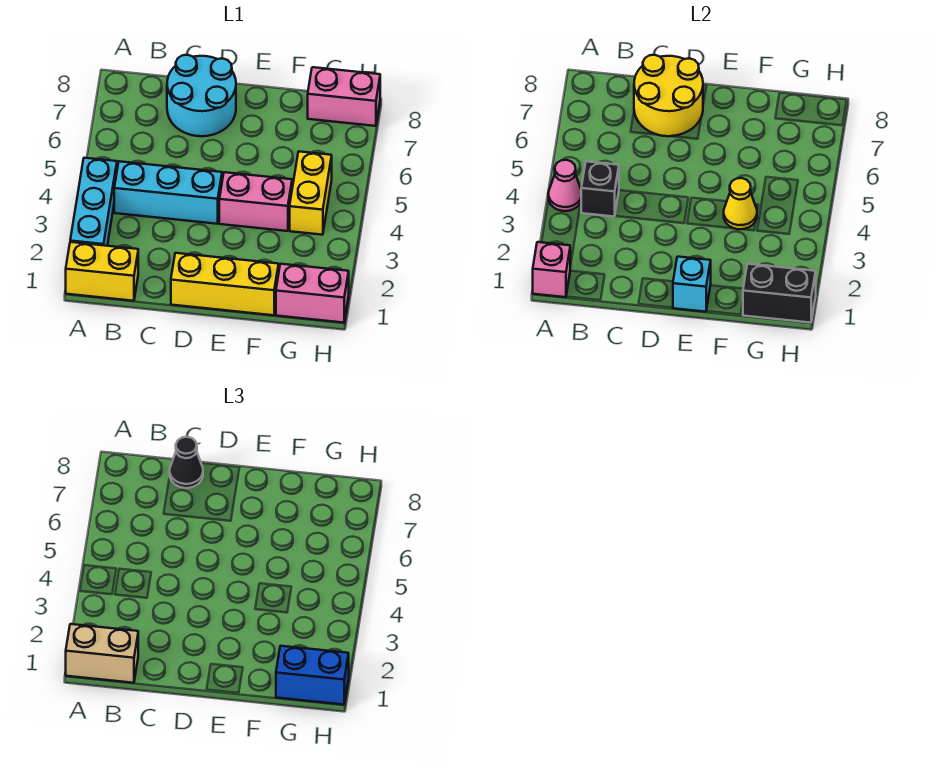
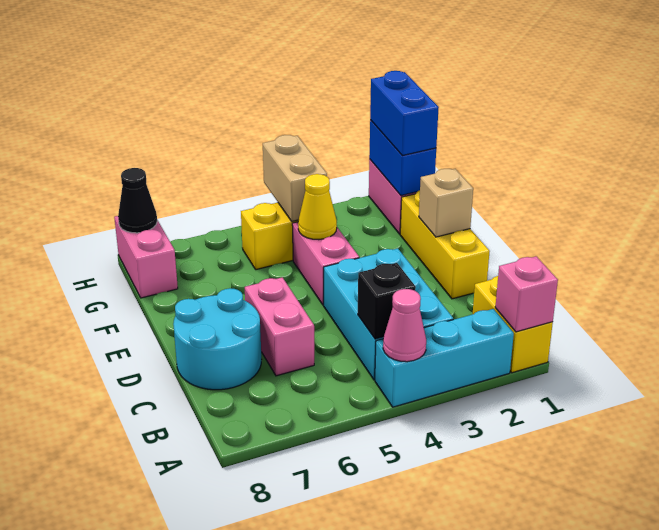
tan 1x2 brick [66,624,138,683] -> tan 1x2 brick moved to [263,135,327,221]
cyan 1x3 brick [114,161,222,224] -> cyan 2x3 brick [324,248,453,380]
none -> pink 1x2 brick [245,277,314,376]
yellow 2x2 round brick [634,55,703,136] -> none
black 1x1 cone [170,437,203,488] -> black 1x1 cone moved to [118,168,157,233]
cyan 1x1 brick [673,257,711,312] -> tan 1x1 brick [419,169,473,237]
black 1x2 brick [743,264,816,323] -> blue 1x2 brick [369,120,436,196]

